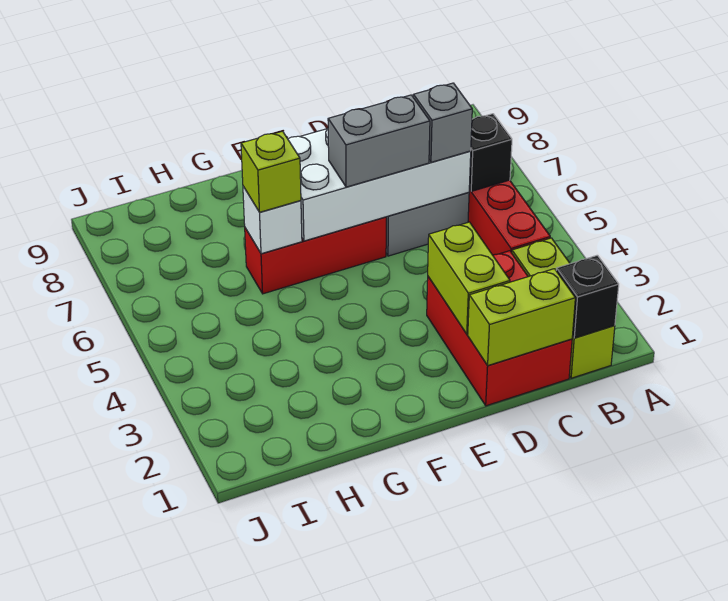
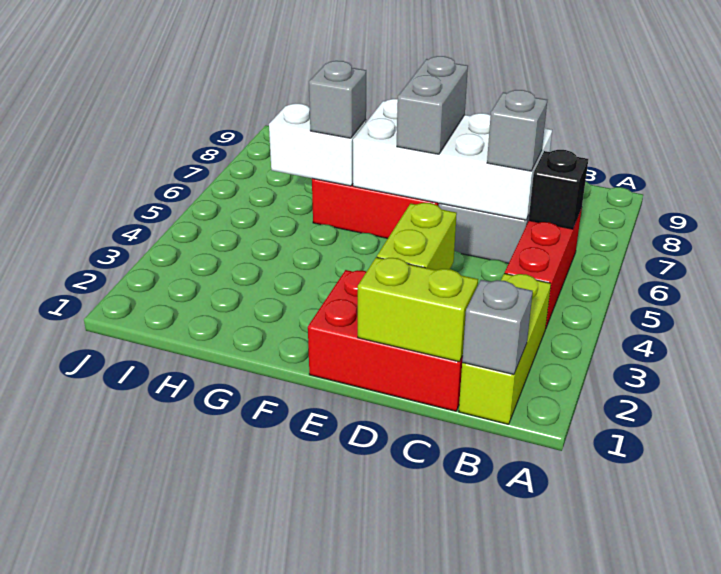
black 1x1 brick [556,255,619,338] -> grey 1x1 brick [462,280,533,375]
red 2x3 brick [427,251,572,406] -> red 2x3 brick turned to [308,270,463,411]
grey 1x2 brick [328,95,430,187] -> grey 1x2 brick turned to [397,56,468,154]
white 1x1 brick [243,186,302,254] -> white 1x2 brick [269,104,366,186]
lime 1x1 brick [241,131,301,212] -> grey 1x1 brick [309,61,366,138]

